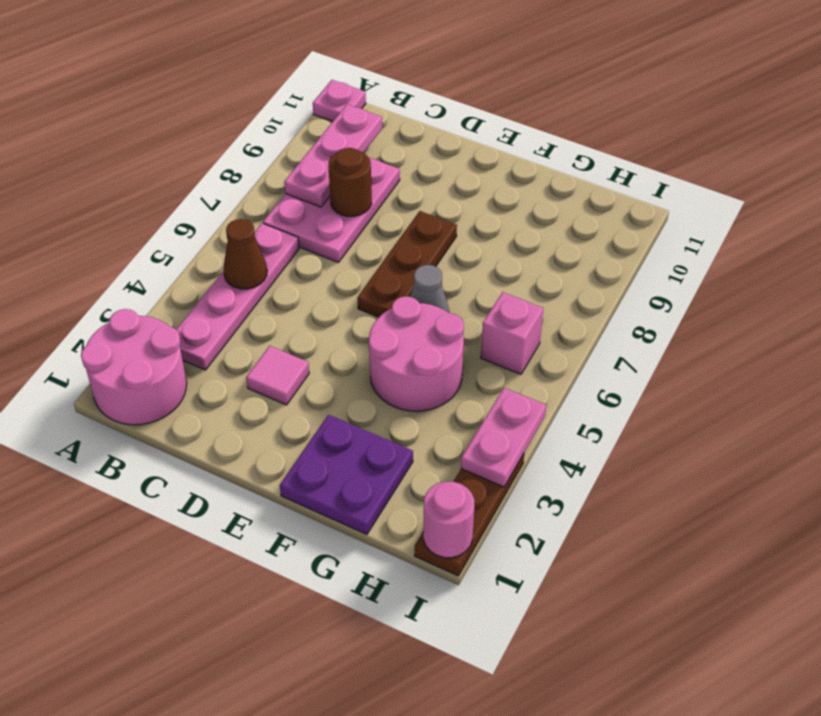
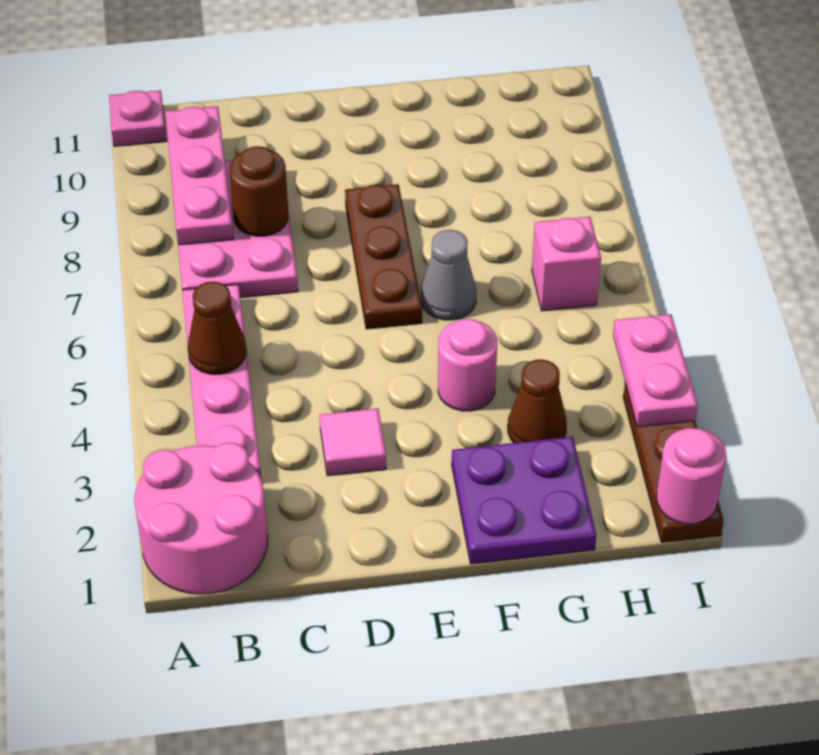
pink 2x2 round brick [369,296,464,411] -> pink 1x1 round brick [438,319,497,411]
none -> brown 1x1 cone [508,359,567,443]

